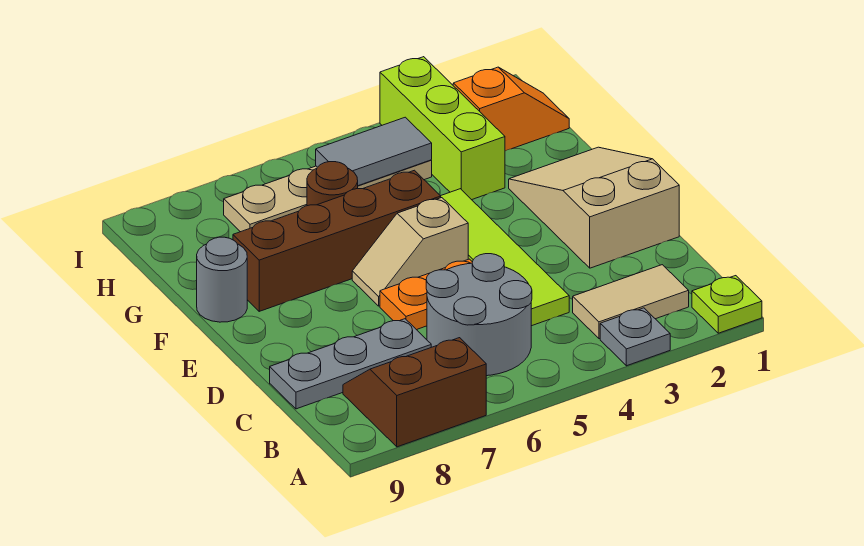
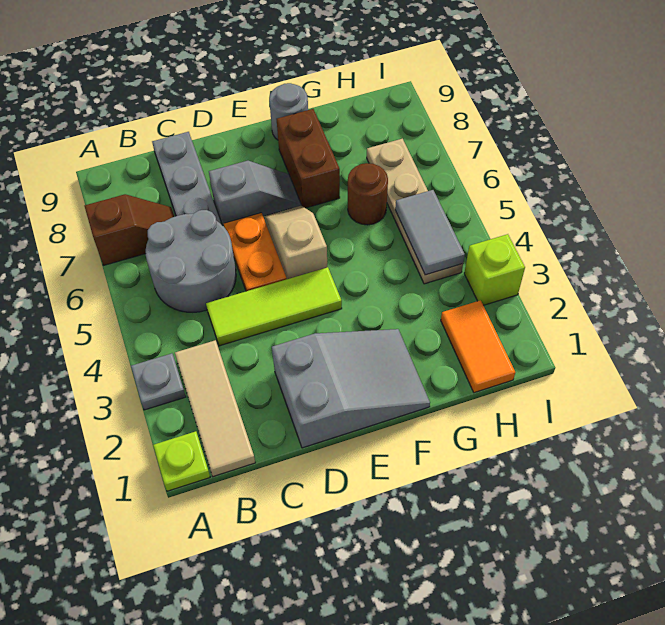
brown 2x2 slope [343,338,486,447] -> brown 1x2 slope [85,194,174,266]
tan 1x2 tile [573,265,689,339] -> tan 1x3 tile [175,340,255,477]
lime 1x4 tile [441,189,569,326] -> lime 1x3 tile [206,267,342,346]
tan 2x3 slope [509,147,679,268] -> grey 2x3 slope [272,329,430,448]
none -> grey 1x2 slope [209,161,301,226]
brown 1x4 brick [233,170,441,311] -> brown 1x2 brick [277,109,340,208]
lime 1x3 brick [380,57,505,200] -> lime 1x1 brick [464,234,525,305]
orange 1x2 slope [453,67,569,151] -> orange 1x2 tile [441,300,515,393]

